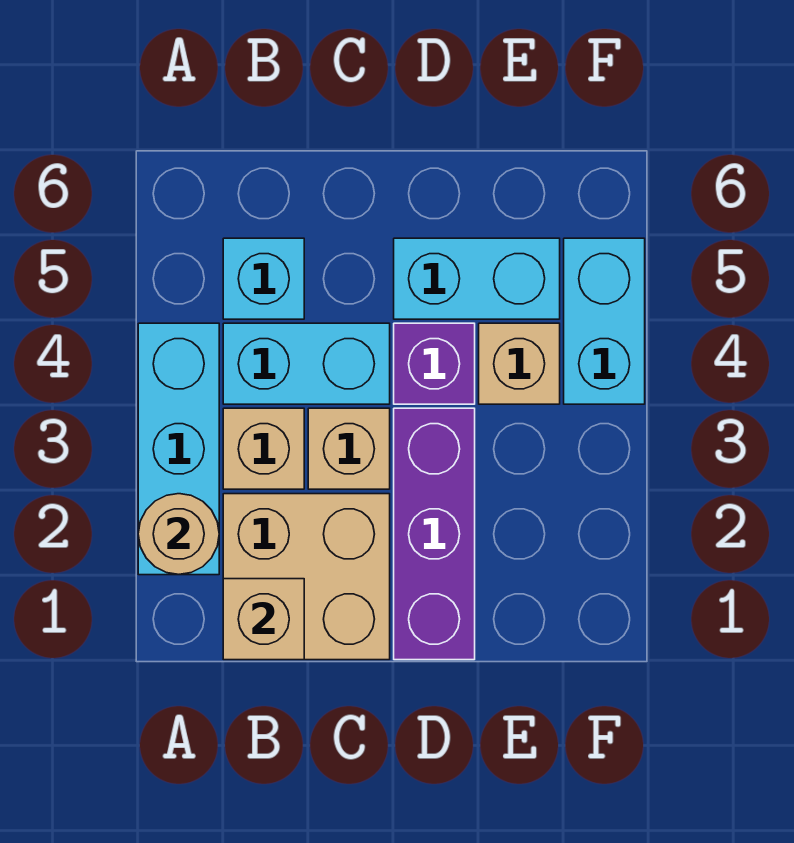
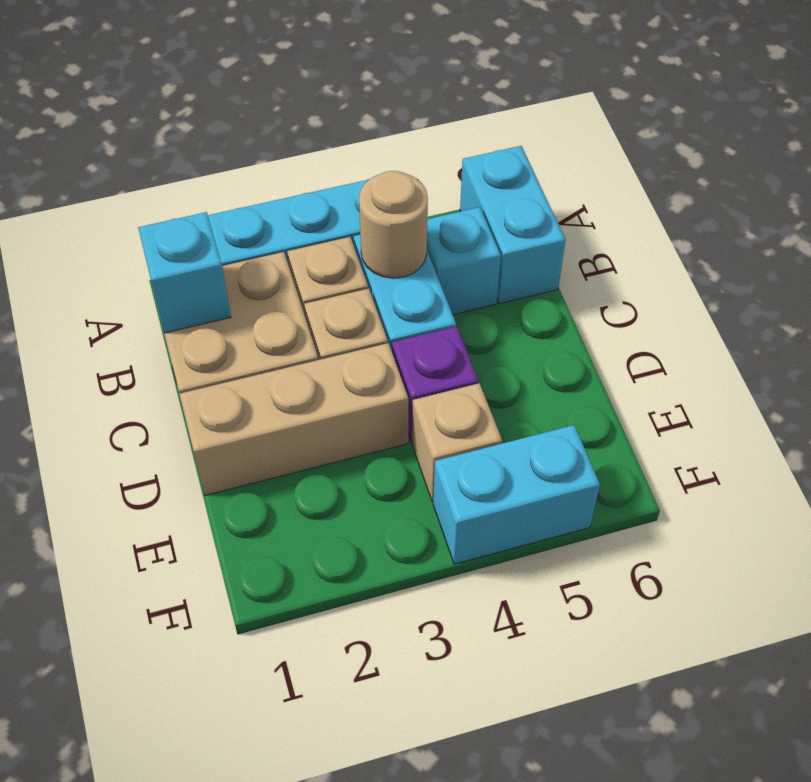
tan 1x1 round brick [138,494,219,575] -> tan 1x1 round brick moved to [359,171,428,278]
tan 1x1 brick [223,579,304,660] -> cyan 1x1 brick [138,212,231,333]
purple 1x3 brick [394,408,475,660] -> tan 1x3 brick [179,343,408,495]
cyan 1x2 brick [394,238,560,319] -> cyan 1x2 brick moved to [460,146,565,304]

